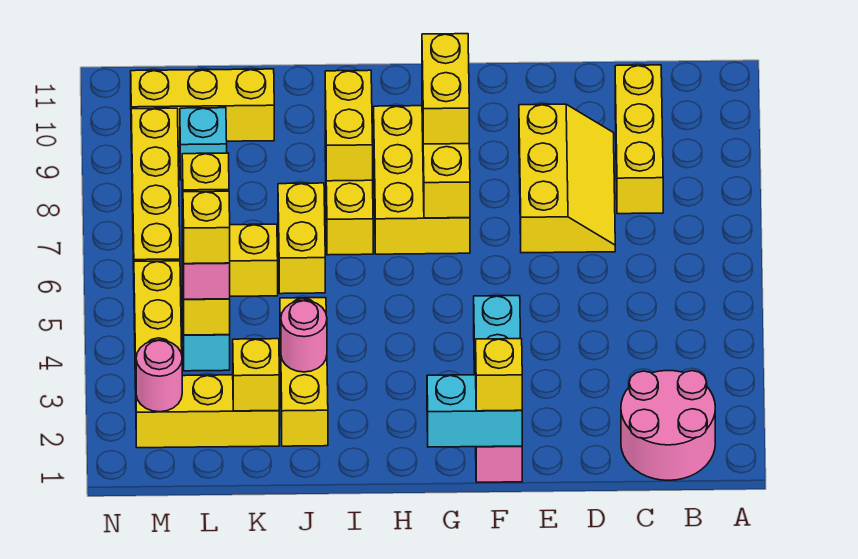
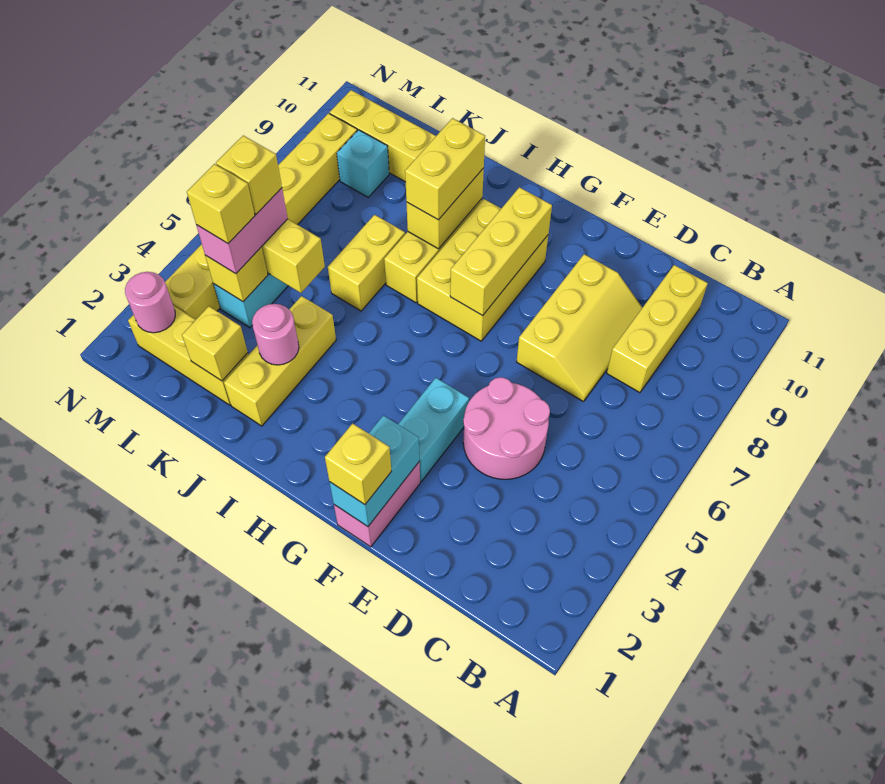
pink 2x2 round brick [621,371,715,480] -> pink 2x2 round brick moved to [463,377,550,479]
cyan 1x2 brick [427,375,522,447] -> cyan 1x2 brick turned to [330,416,419,527]
yellow 1x2 brick [422,34,469,144] -> yellow 1x2 brick moved to [405,118,485,220]

